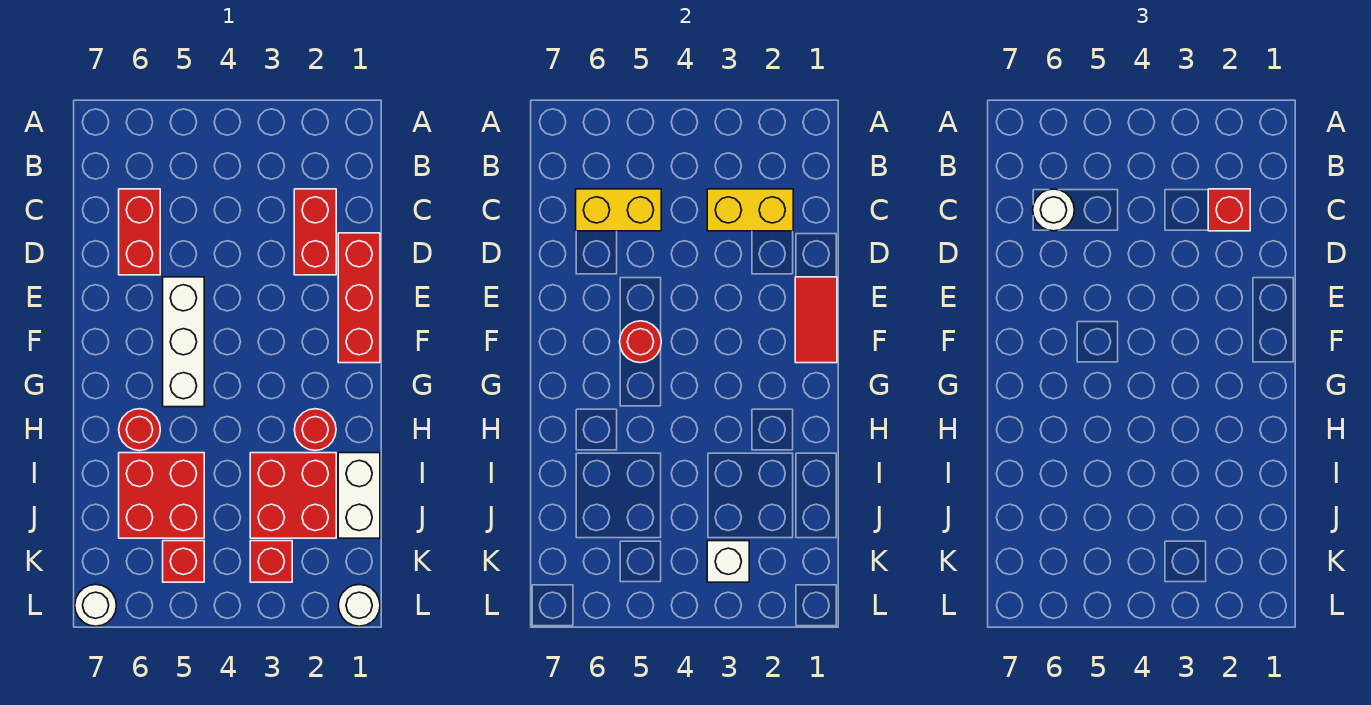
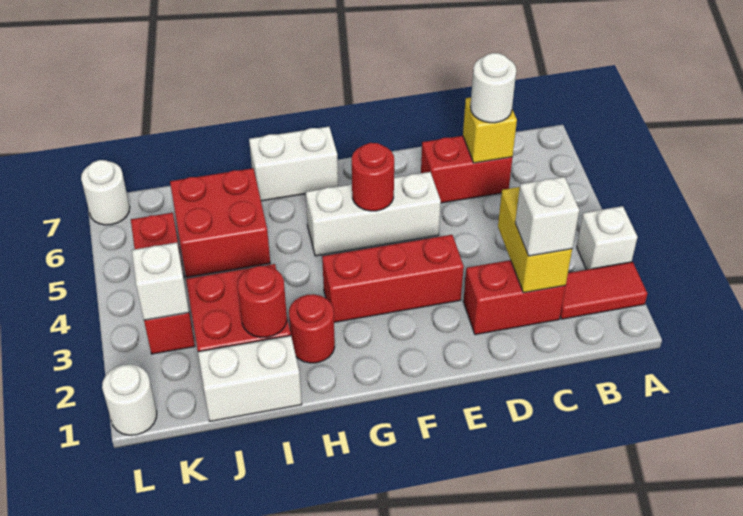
none -> white 1x1 brick [577,206,637,270]
red 1x1 brick [1208,189,1250,231] -> white 1x1 brick [515,177,579,256]
yellow 1x2 brick [576,189,661,231] -> yellow 1x1 brick [463,97,517,163]
red 1x3 brick [338,233,380,363] -> red 1x3 brick moved to [322,235,464,322]
red 1x2 tile [795,277,837,363] -> red 1x2 tile moved to [560,262,647,319]
none -> white 1x2 brick [249,127,338,201]
red 1x1 round brick [119,409,160,451] -> red 1x1 round brick moved to [237,266,287,338]

